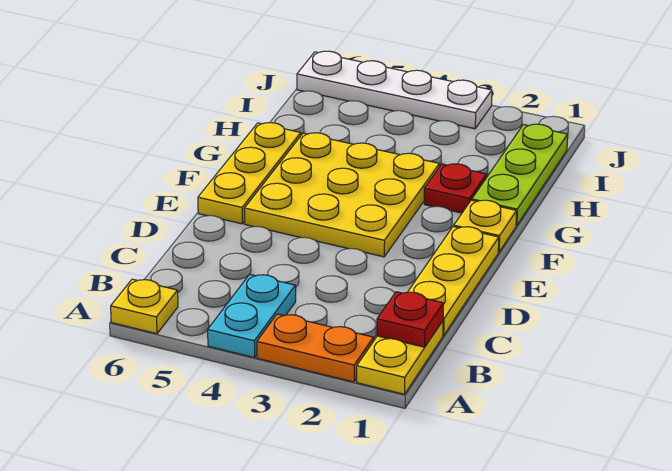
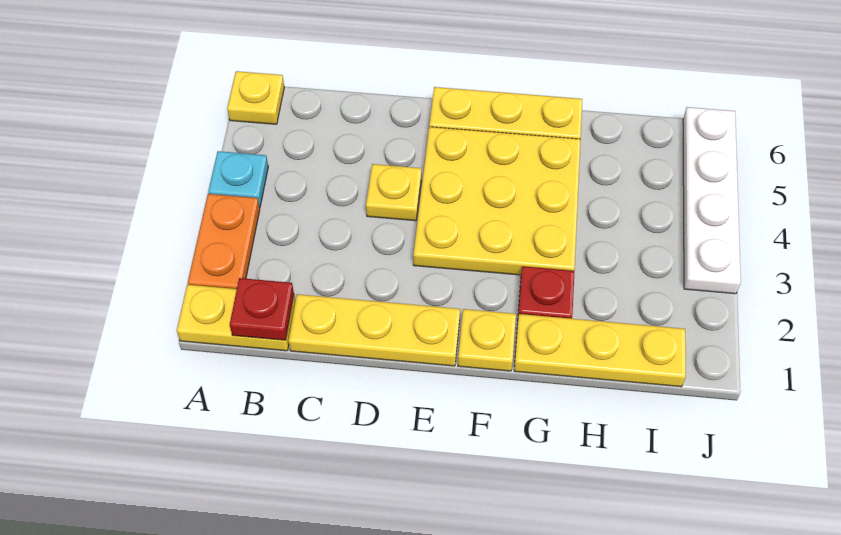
cyan 1x2 plate [208,274,296,358] -> cyan 1x1 plate [208,151,268,207]
none -> yellow 1x1 plate [366,164,421,221]
lime 1x3 plate [472,124,568,226] -> yellow 1x3 plate [514,314,686,387]

